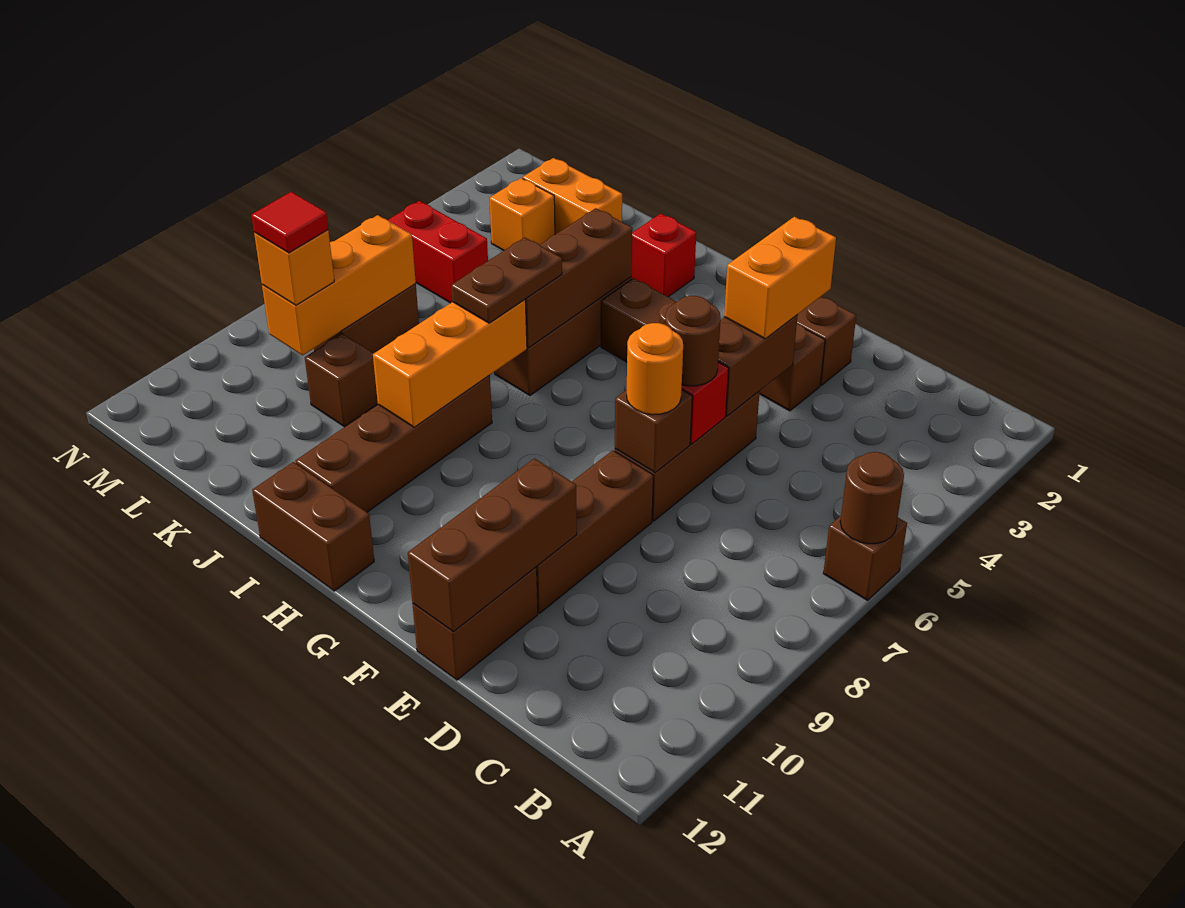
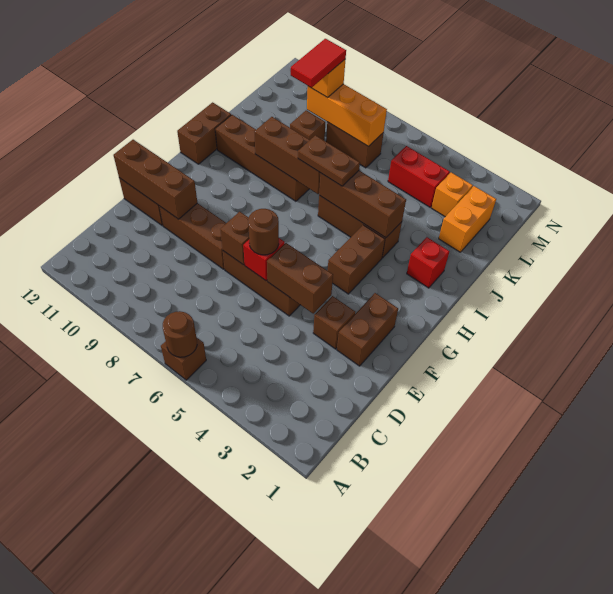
orange 1x2 brick [724,217,836,339] -> none
orange 1x1 round brick [627,323,683,415] -> none
orange 1x3 brick [373,300,527,427] -> brown 1x3 brick [255,117,320,194]
red 1x2 brick [388,201,488,303] -> red 1x2 brick turned to [388,146,450,207]
red 1x1 tile [252,192,328,253] -> red 1x2 tile [291,39,346,88]

